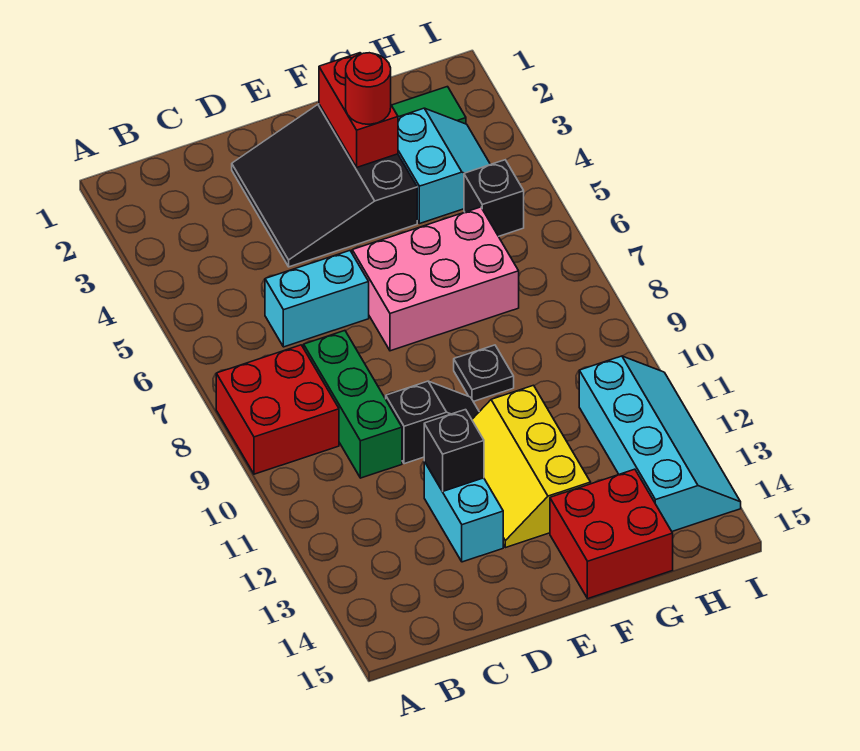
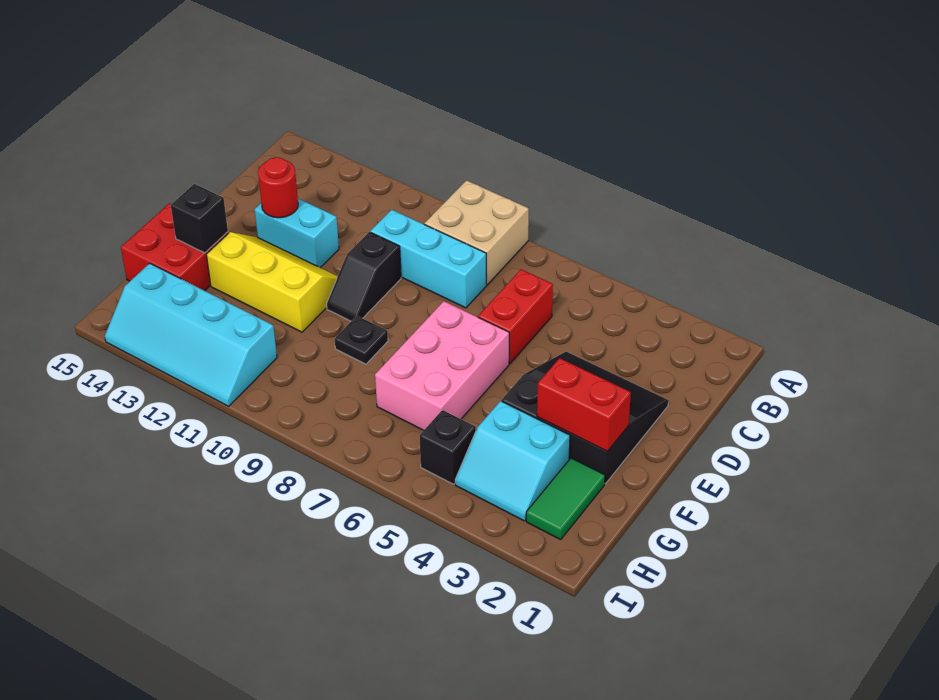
red 2x2 brick [216,345,339,474] -> tan 2x2 brick [424,180,529,285]
cyan 1x2 brick [265,251,369,347] -> red 1x2 brick [478,269,553,363]
green 1x3 brick [304,331,402,478] -> cyan 1x3 brick [370,210,487,308]
black 1x1 brick [424,410,484,491] -> black 1x1 brick moved to [171,184,228,253]
red 1x1 round brick [346,53,391,124] -> red 1x1 round brick moved to [258,157,298,218]

